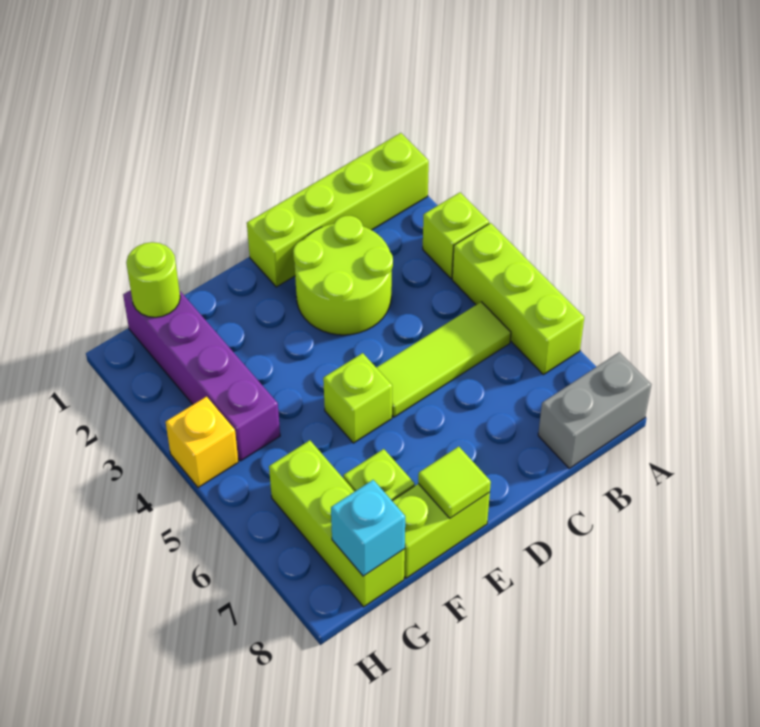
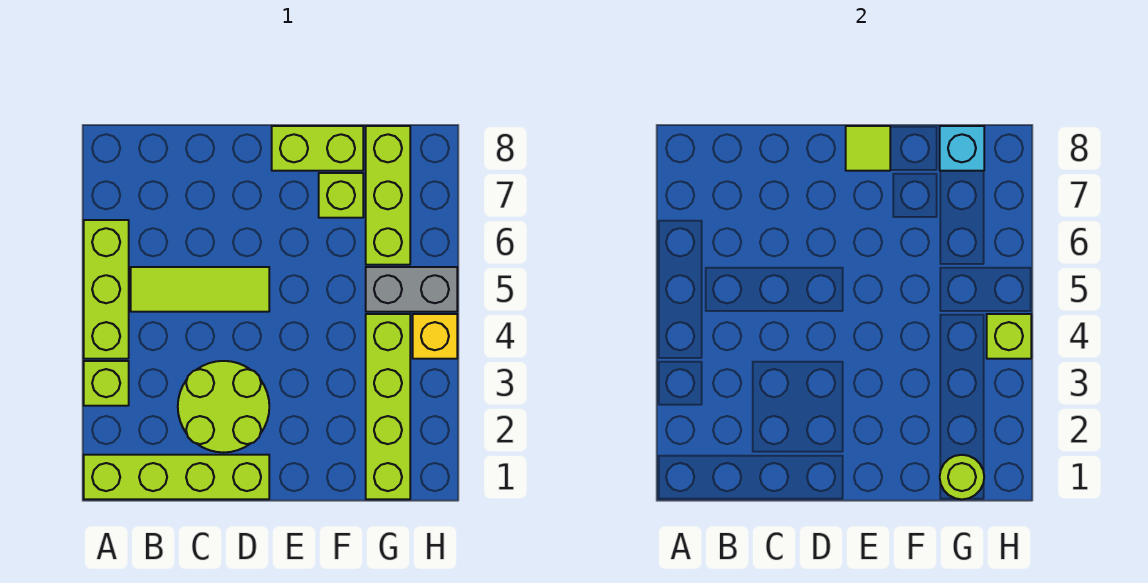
grey 1x2 brick [538,352,651,468] -> grey 1x2 brick moved to [366,267,457,312]
lime 1x1 brick [323,353,392,443] -> lime 1x1 brick moved to [987,314,1031,359]
purple 1x4 brick [123,290,280,461] -> lime 1x4 brick [366,314,410,499]

